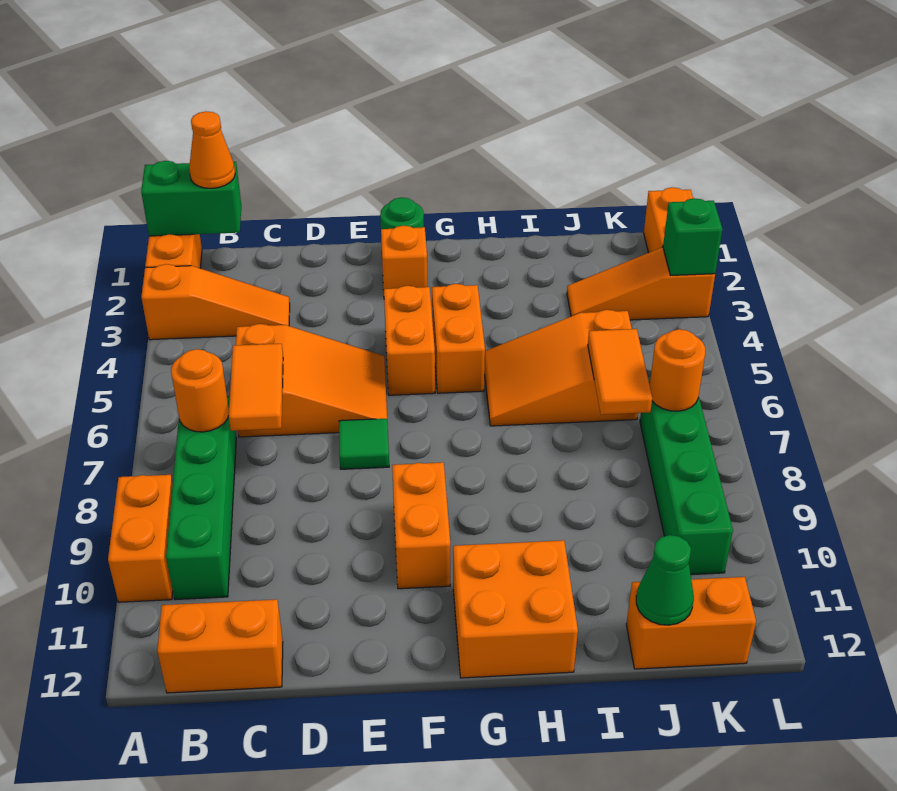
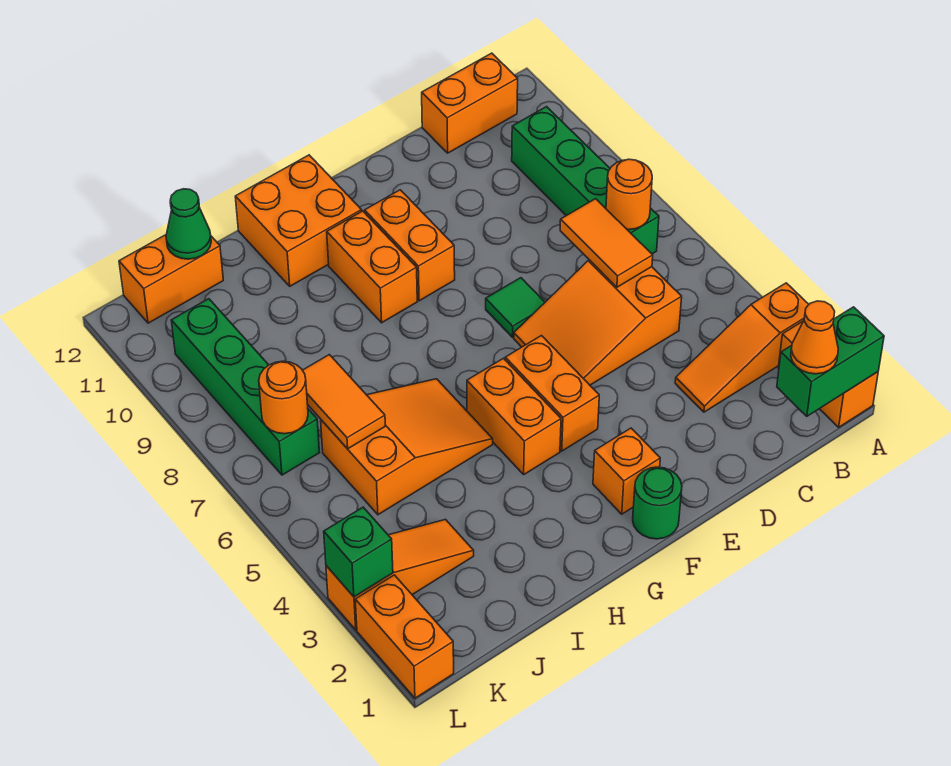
orange 1x2 brick [108,475,173,602] -> orange 1x2 brick moved to [327,211,417,323]

